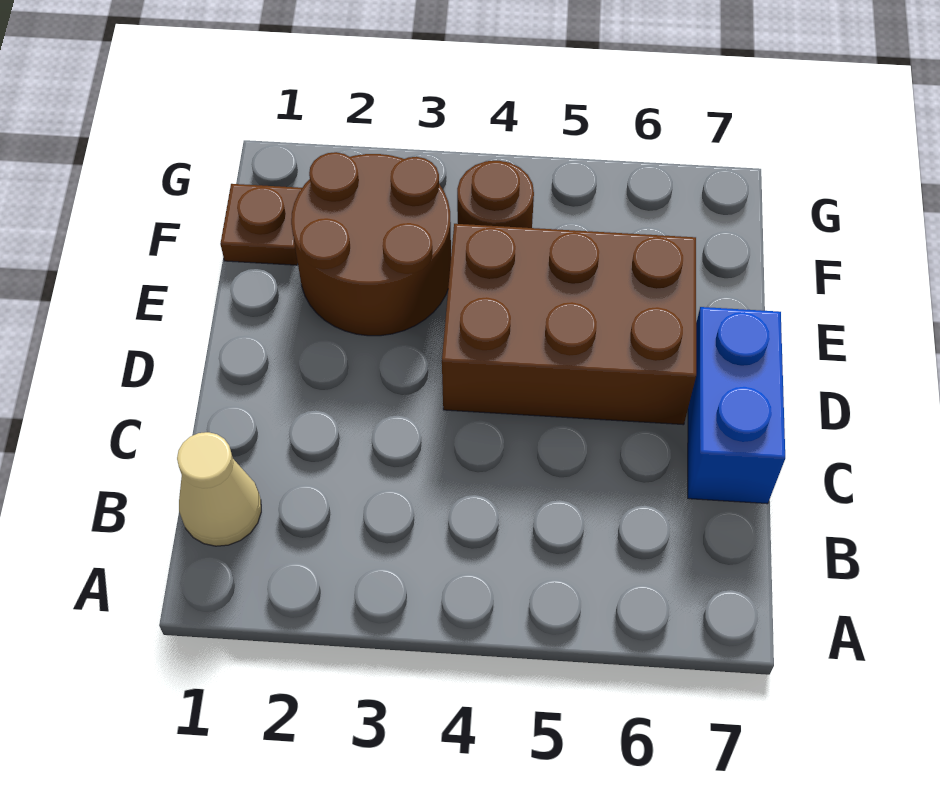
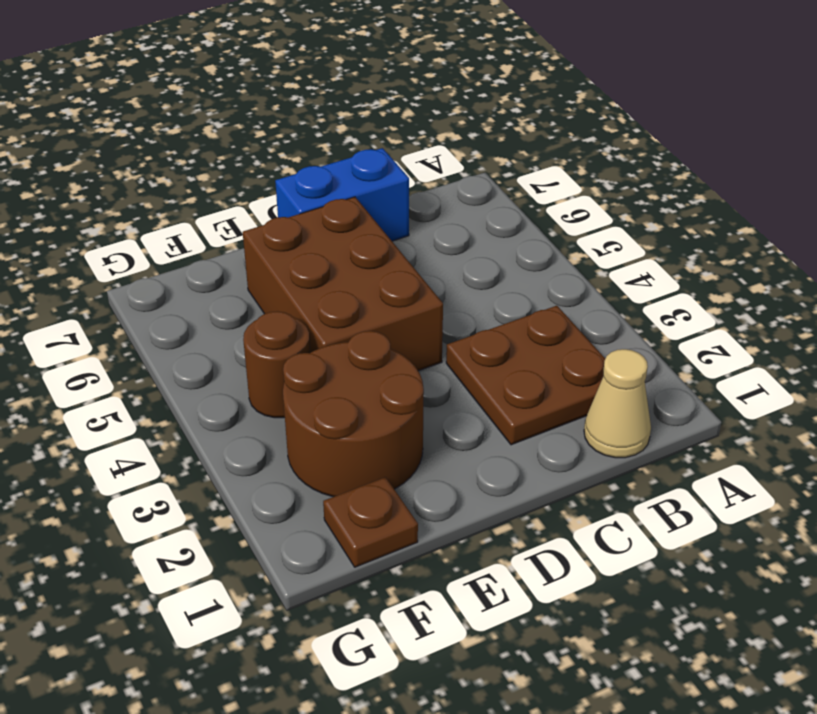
none -> brown 2x2 plate [446,306,605,445]

